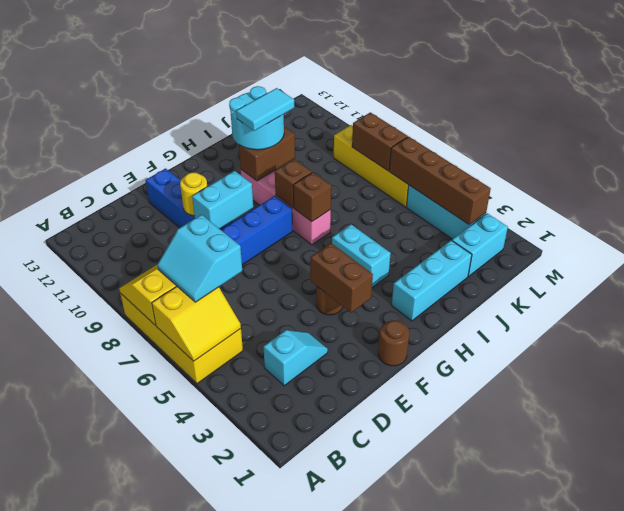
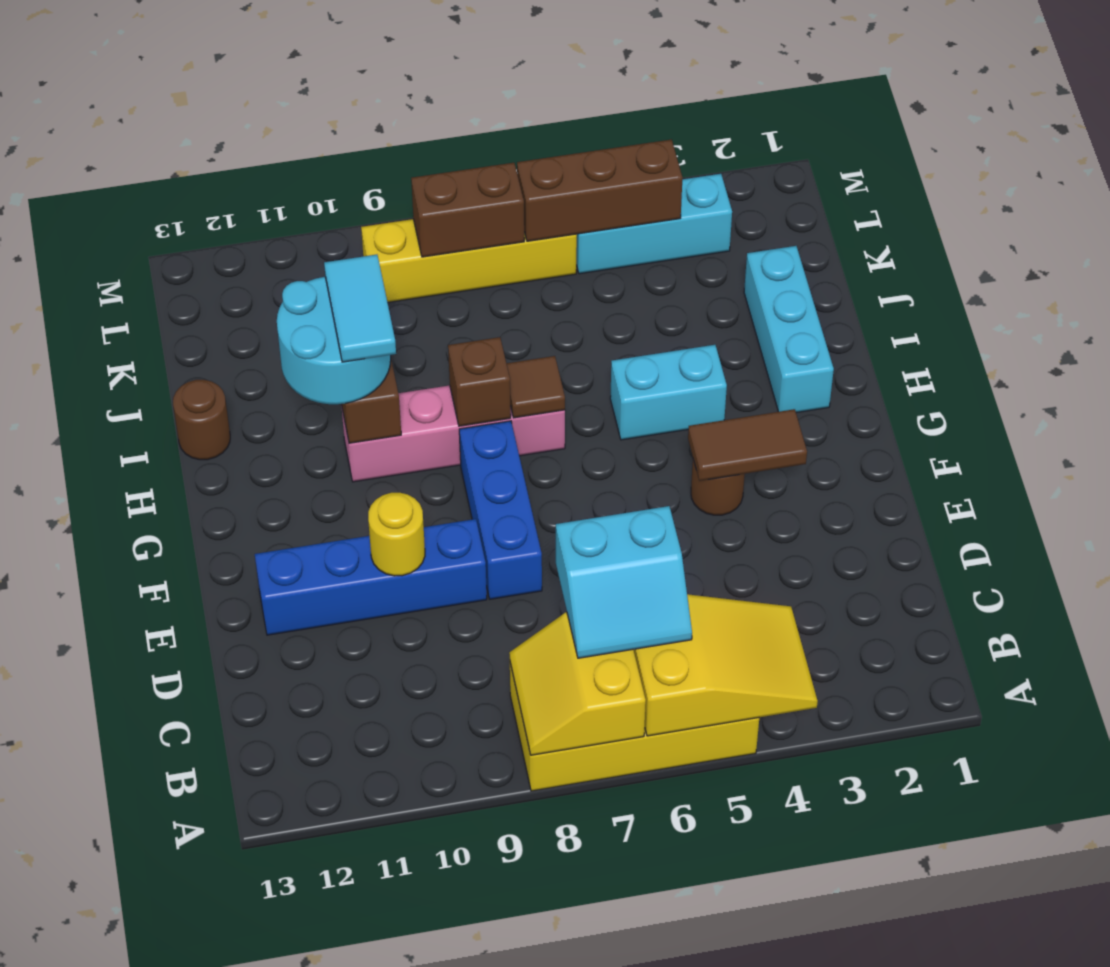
yellow 2x2 slope [152,287,241,361] -> yellow 2x3 slope [633,594,818,736]
cyan 1x2 slope [264,330,328,386] -> none
cyan 1x2 brick [192,171,253,229] -> none
brown 1x1 round brick [378,321,409,366] -> brown 1x1 round brick moved to [173,380,230,460]
brown 1x2 brick [310,243,373,313] -> brown 1x2 tile [688,409,807,481]
brown 1x1 brick [293,172,331,222] -> brown 1x1 tile [507,356,565,418]
cyan 1x2 brick [452,213,508,276] -> none
brown 1x4 brick [389,137,491,225] -> brown 1x3 brick [517,139,683,241]

